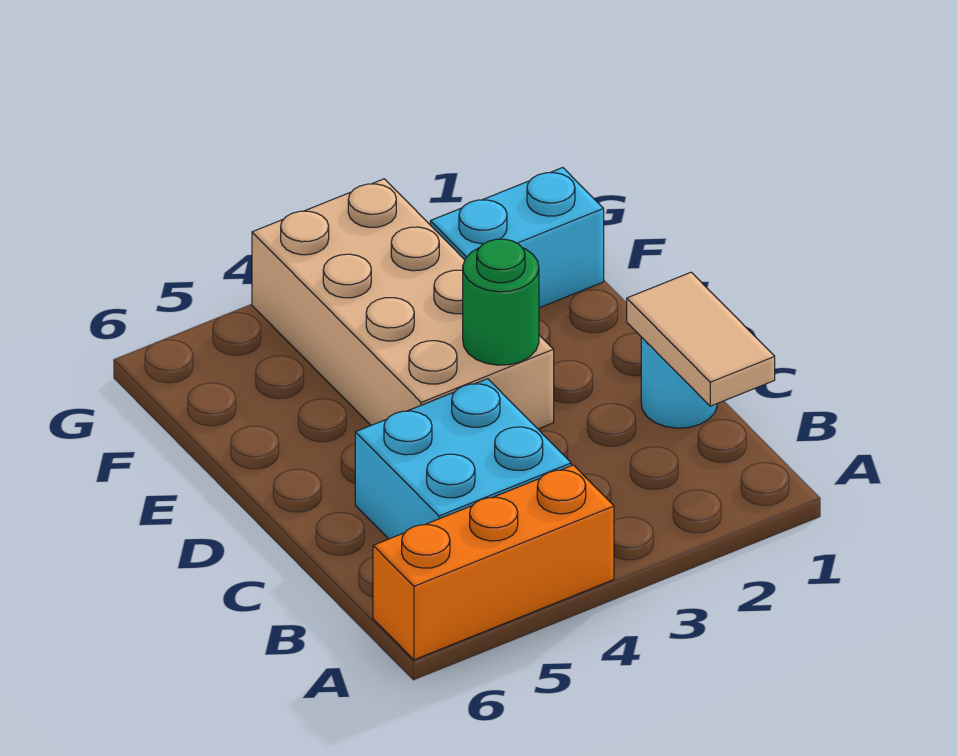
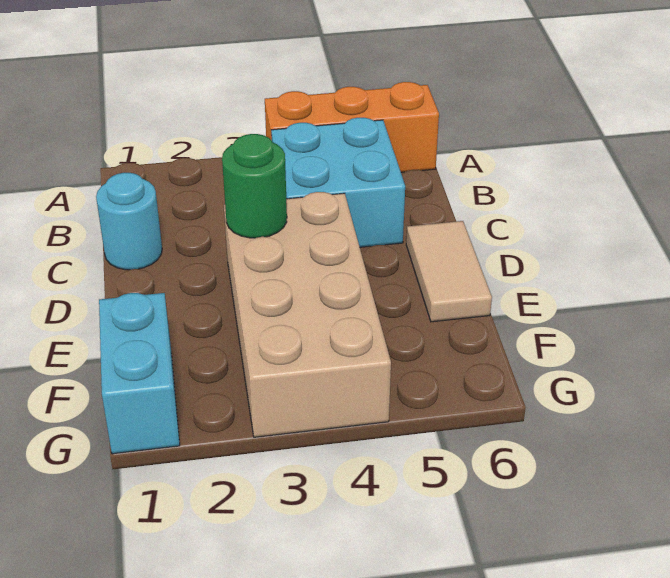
tan 1x2 tile [627,272,775,406] -> tan 1x2 tile moved to [406,221,492,322]
cyan 1x2 brick [430,168,604,308] -> cyan 1x2 brick turned to [99,293,180,454]

